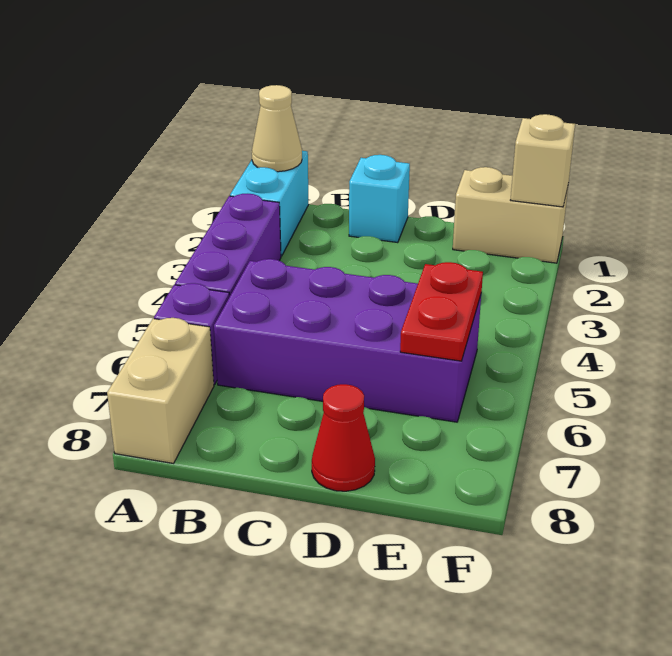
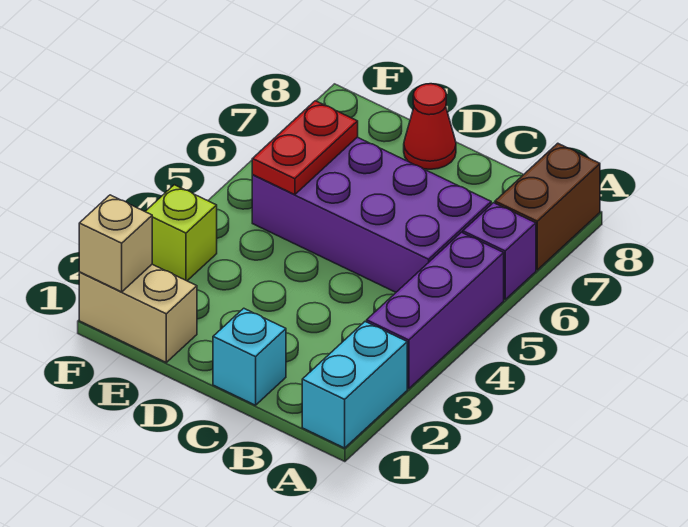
tan 1x1 cone [252,85,302,172] -> none
tan 1x2 brick [107,318,214,463] -> brown 1x2 brick [495,143,600,270]
none -> lime 1x1 brick [145,185,217,281]

